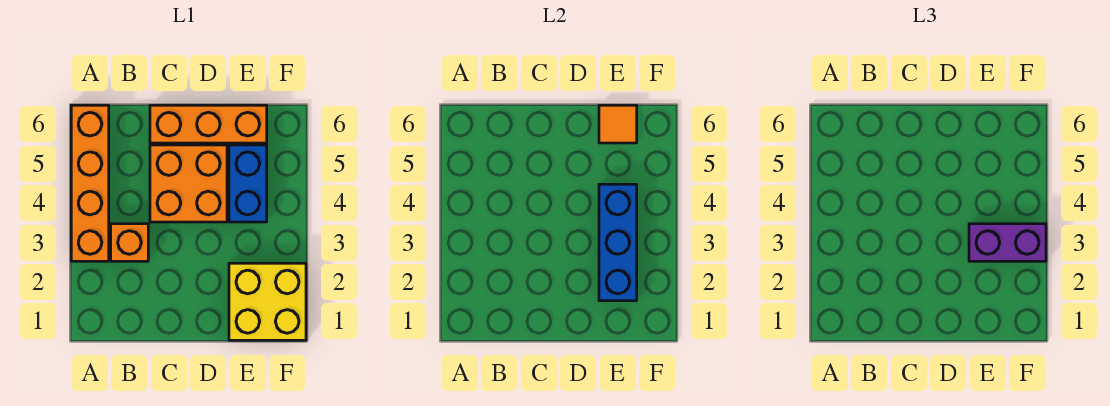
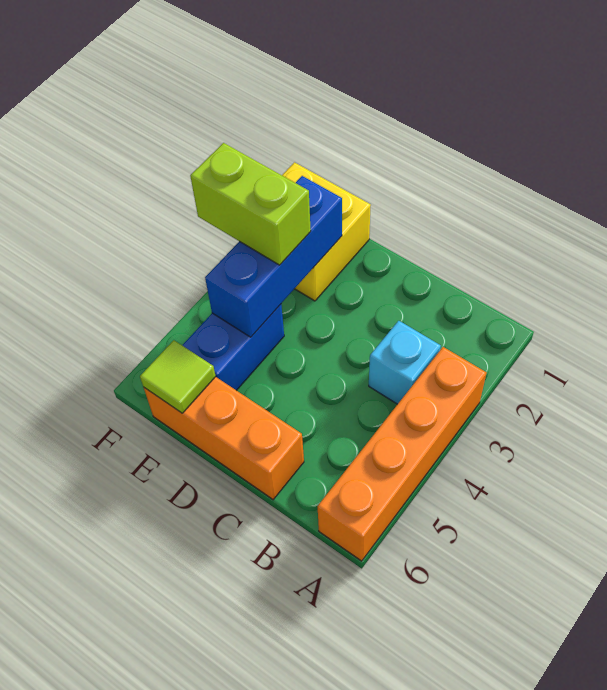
orange 1x1 brick [111,224,148,261] -> cyan 1x1 brick [369,321,441,404]
orange 2x2 brick [150,145,227,222] -> none
purple 1x2 brick [969,224,1046,261] -> lime 1x2 brick [190,143,311,265]
orange 1x1 tile [599,105,637,143] -> lime 1x1 tile [140,340,216,413]

